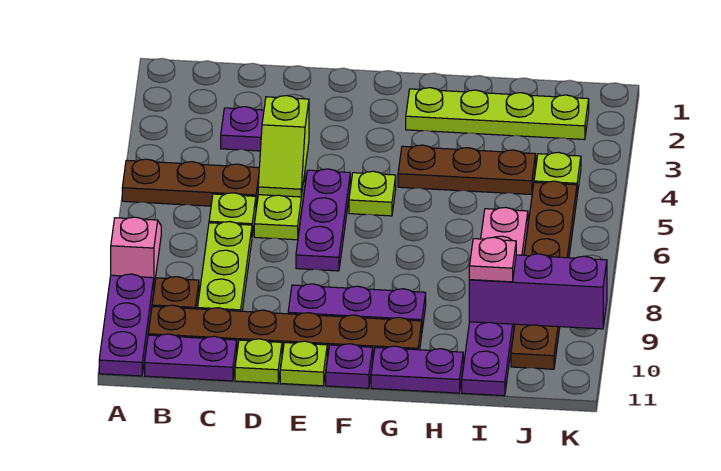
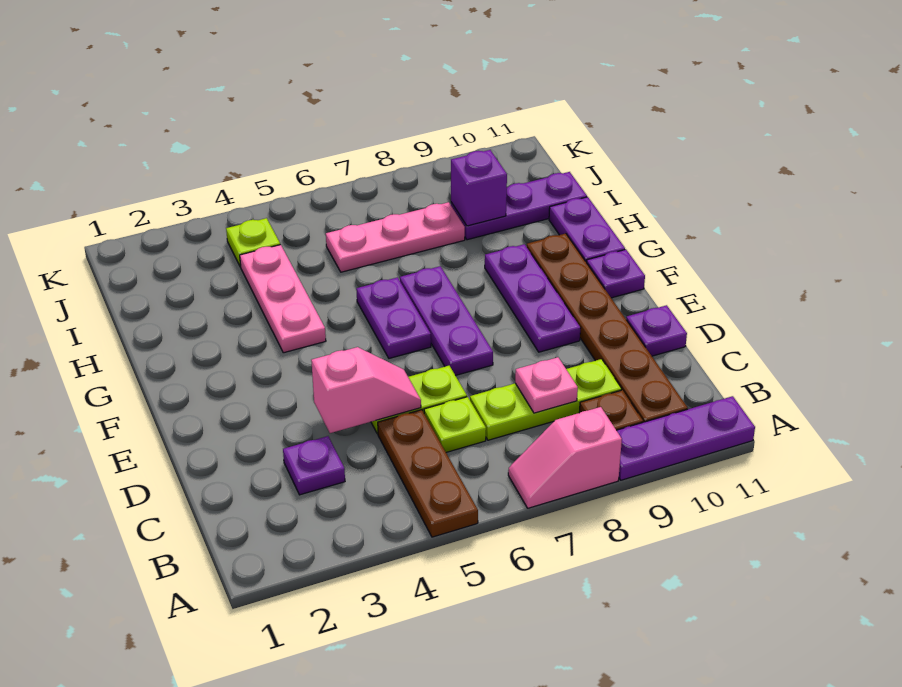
purple 1x2 plate [145,334,237,381] -> purple 1x2 plate moved to [356,277,431,358]
lime 1x2 slope [258,96,309,197] -> pink 1x2 slope [311,347,421,433]
lime 1x1 plate [235,339,282,383] -> purple 1x1 plate [626,305,687,356]
purple 1x3 plate [296,169,350,271] -> purple 1x3 plate turned to [400,266,493,376]
lime 1x1 plate [280,341,327,386] -> none
lime 1x1 plate [349,171,396,216] -> none
lime 1x4 plate [406,88,589,140] -> none
brown 1x3 plate [398,145,536,195] -> pink 1x3 plate [240,245,326,353]
purple 1x3 brick [469,254,607,329] -> purple 1x1 brick [451,150,507,226]
pink 1x1 plate [469,237,516,282] -> pink 1x1 plate moved to [515,357,578,413]
brown 1x6 plate [511,181,577,369] -> none

